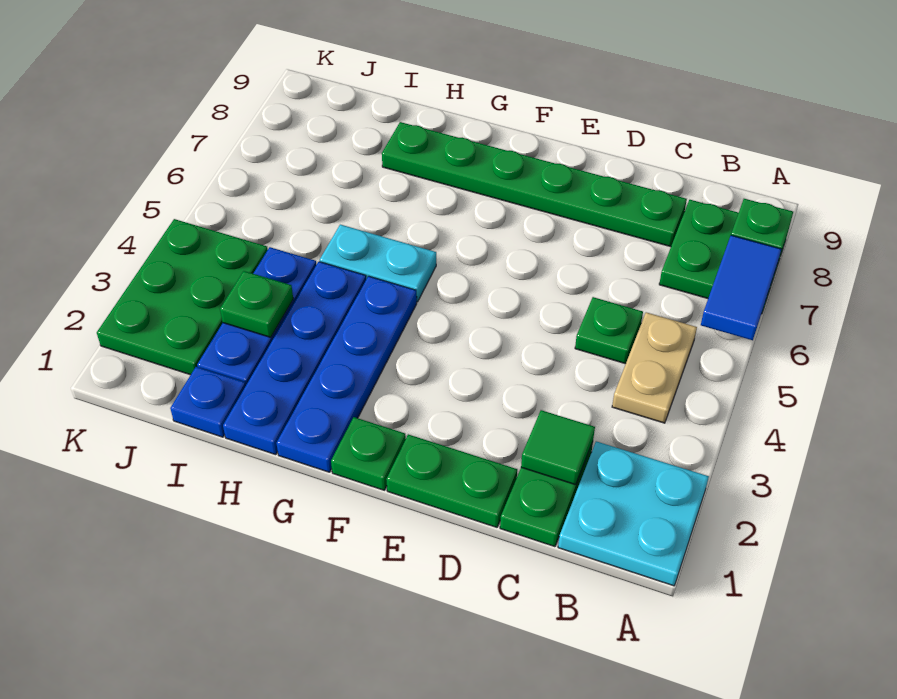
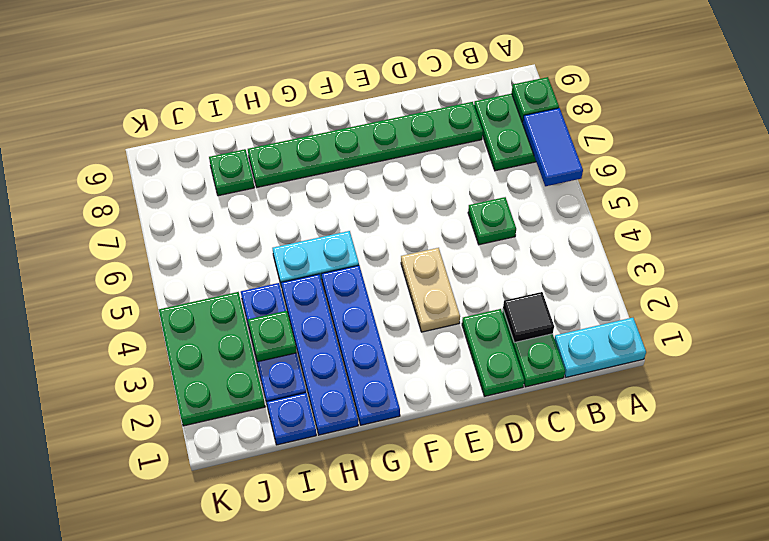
cyan 2x2 plate [558,441,709,586] -> cyan 1x2 plate [554,318,646,377]
tan 1x2 plate [612,312,697,423] -> tan 1x2 plate moved to [401,248,460,332]
green 1x1 tile [521,410,595,485] -> black 1x1 tile [503,292,554,343]
green 1x2 plate [386,434,517,527] -> green 1x2 plate turned to [462,309,524,396]
green 1x1 plate [331,417,406,490] -> green 1x1 plate moved to [209,149,254,196]

